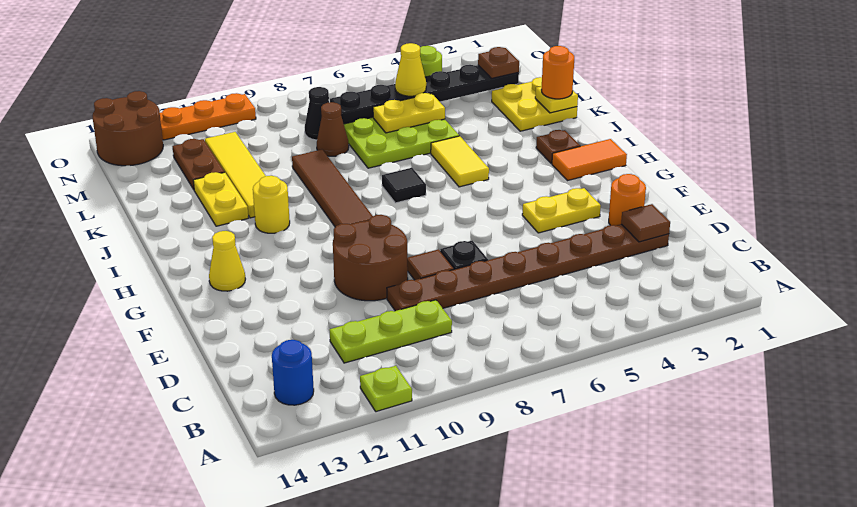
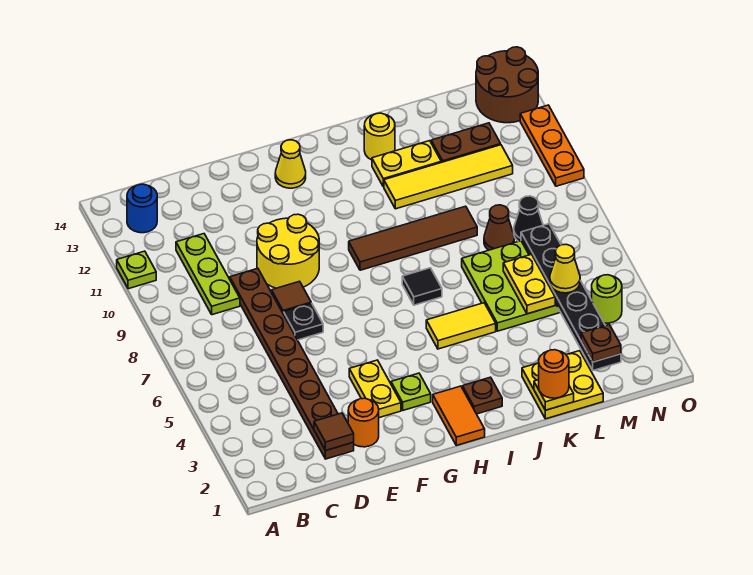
brown 2x2 round brick [333,215,408,301] -> yellow 2x2 round brick [257,214,319,288]
none -> lime 1x1 plate [391,373,431,410]
yellow 1x1 round brick [253,176,290,233] -> yellow 1x1 round brick moved to [364,113,395,160]

